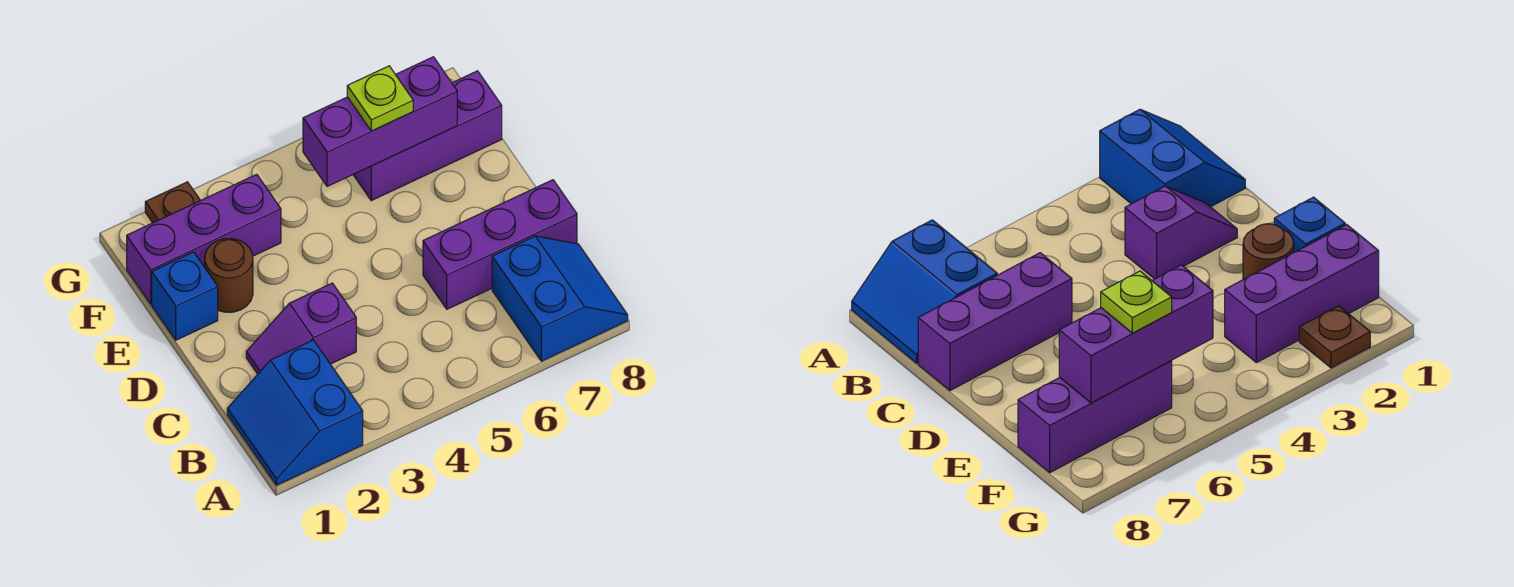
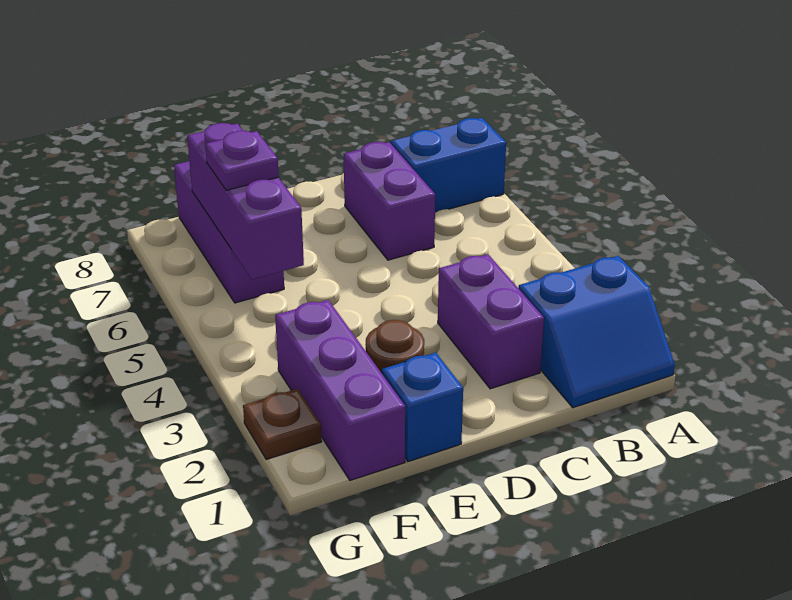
purple 1x2 slope [246,283,356,374] -> purple 1x2 brick [438,254,544,389]
purple 1x3 brick [423,180,577,309] -> purple 1x2 brick [343,142,435,260]
lime 1x1 plate [347,66,413,131] -> purple 1x1 plate [205,131,279,190]

